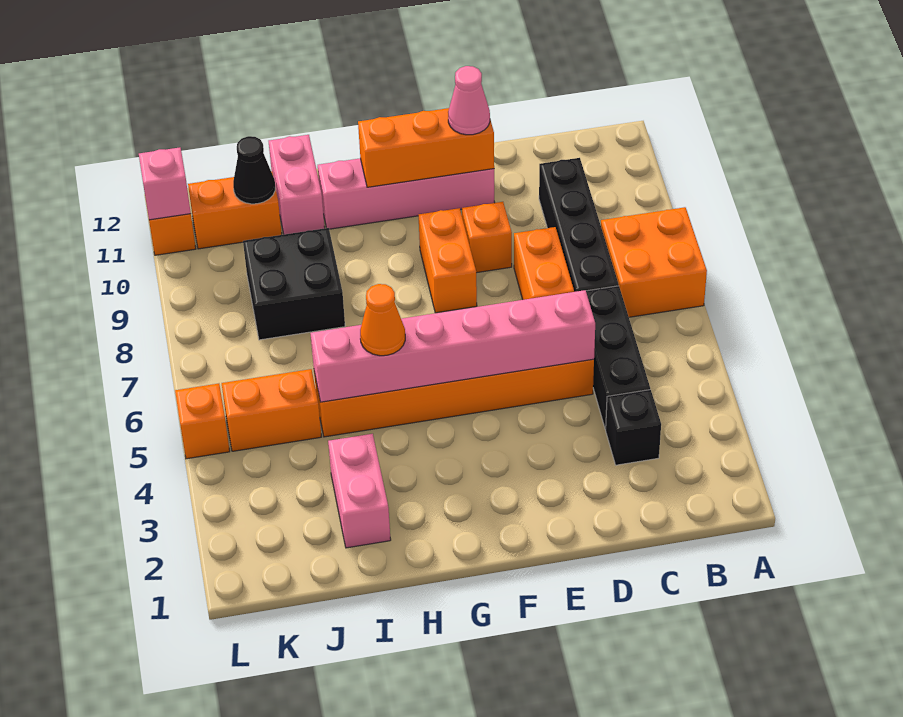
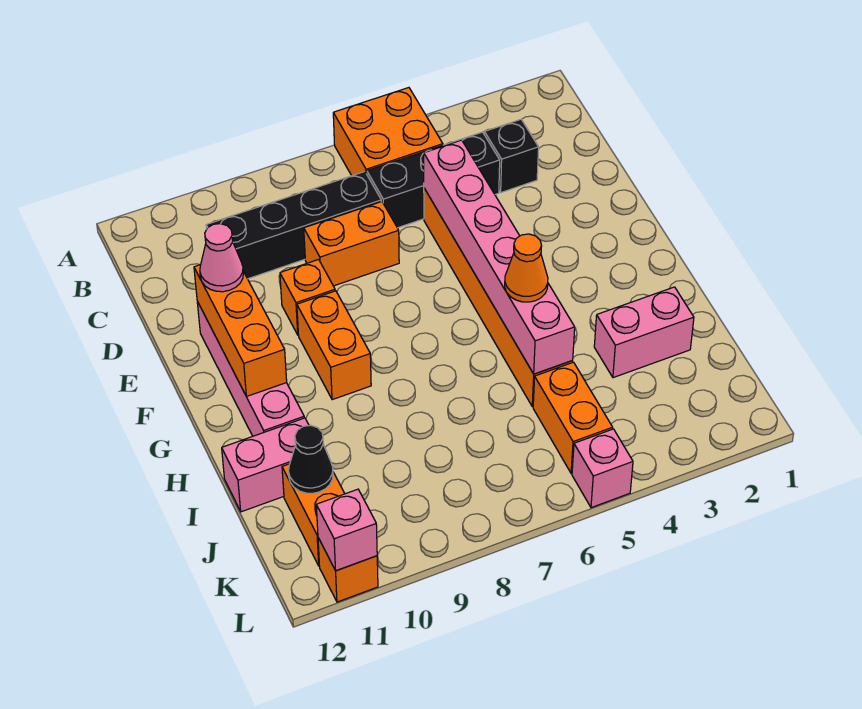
orange 2x2 brick [601,207,707,317] -> orange 2x2 brick moved to [333,88,443,176]
orange 1x2 brick [418,208,477,313] -> orange 1x2 brick turned to [297,291,371,400]
black 2x2 brick [243,228,345,340] -> none
orange 1x1 brick [175,384,230,459] -> pink 1x1 brick [572,429,633,508]

